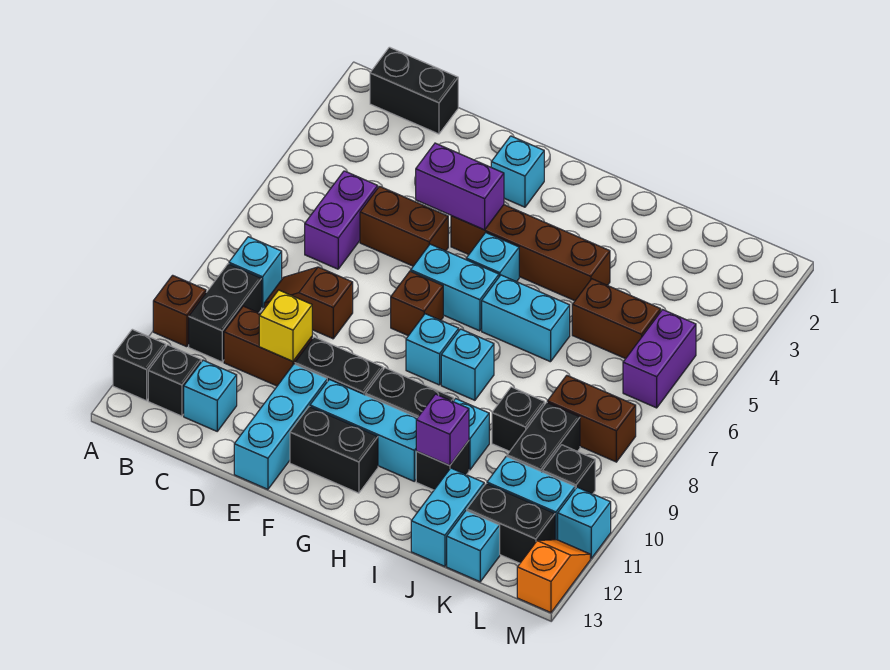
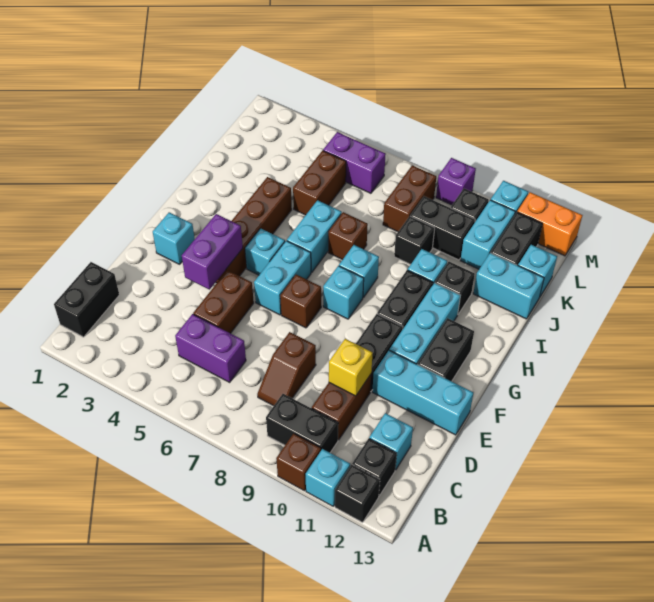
cyan 1x1 brick [229,237,282,308] -> cyan 1x1 brick moved to [306,449,350,506]
none -> brown 1x1 brick [328,212,368,260]
purple 1x1 brick [416,394,469,466] -> purple 1x1 brick moved to [436,158,476,205]
orange 1x2 slope [517,540,590,613] -> orange 1x2 brick [517,192,582,256]

